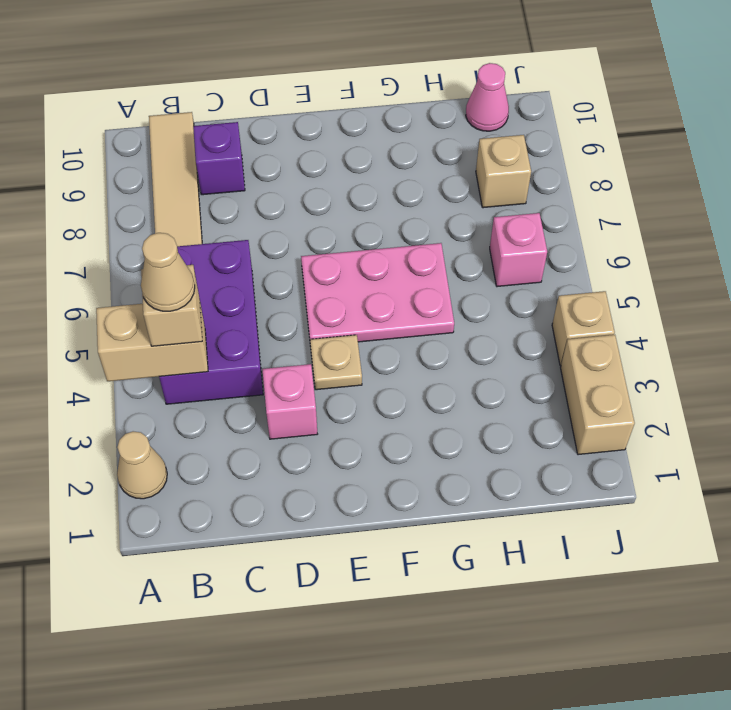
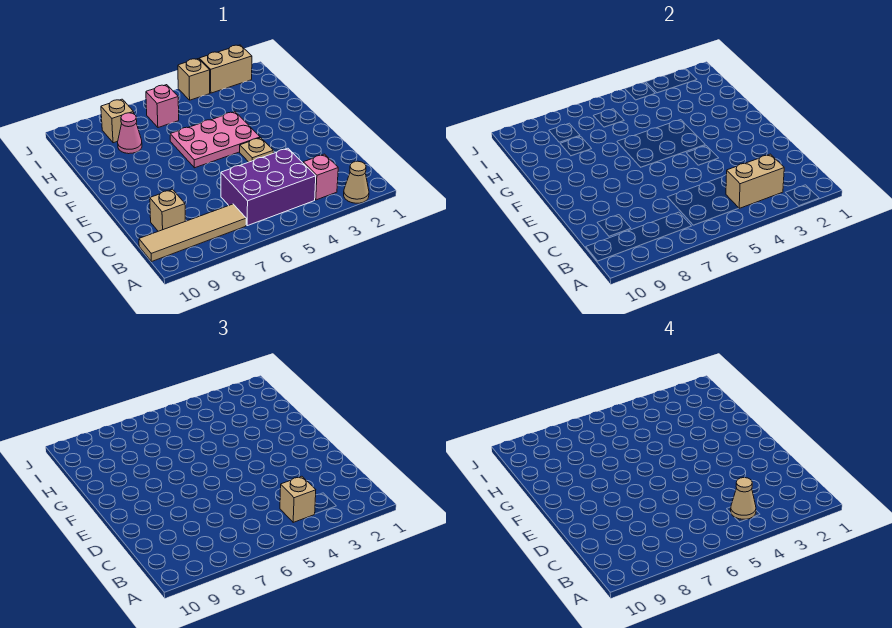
tan 1x2 brick [96,303,208,381] -> tan 1x2 brick turned to [726,154,784,208]
purple 1x1 brick [193,122,245,195] -> tan 1x1 brick [150,190,185,231]
pink 1x1 brick [262,364,317,439] -> pink 1x1 brick moved to [303,154,338,200]
pink 2x3 plate [301,243,454,342] -> pink 2x3 plate turned to [170,112,260,168]
pink 1x1 cone [466,63,509,131] -> pink 1x1 cone moved to [118,113,142,154]

